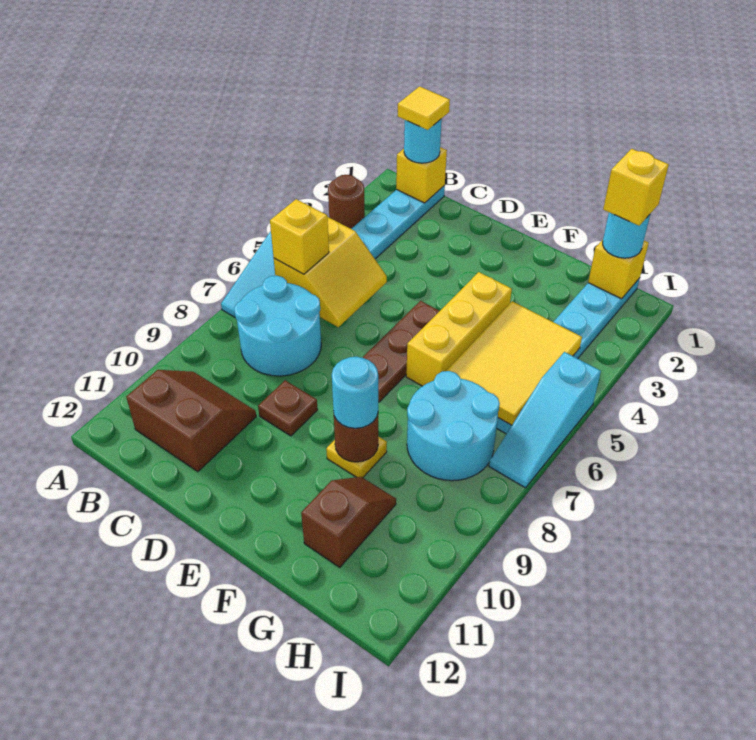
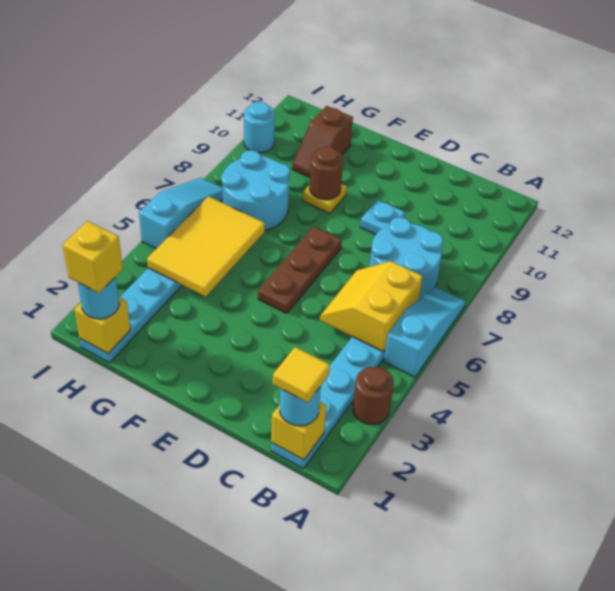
yellow 1x1 brick [270,199,329,274] -> none
brown 2x2 slope [126,370,256,472] -> none
brown 1x1 plate [258,380,318,436] -> cyan 1x1 plate [360,199,405,235]
yellow 1x3 brick [406,272,512,386] -> none
cyan 1x1 round brick [332,357,378,428] -> cyan 1x1 round brick moved to [244,102,275,153]

